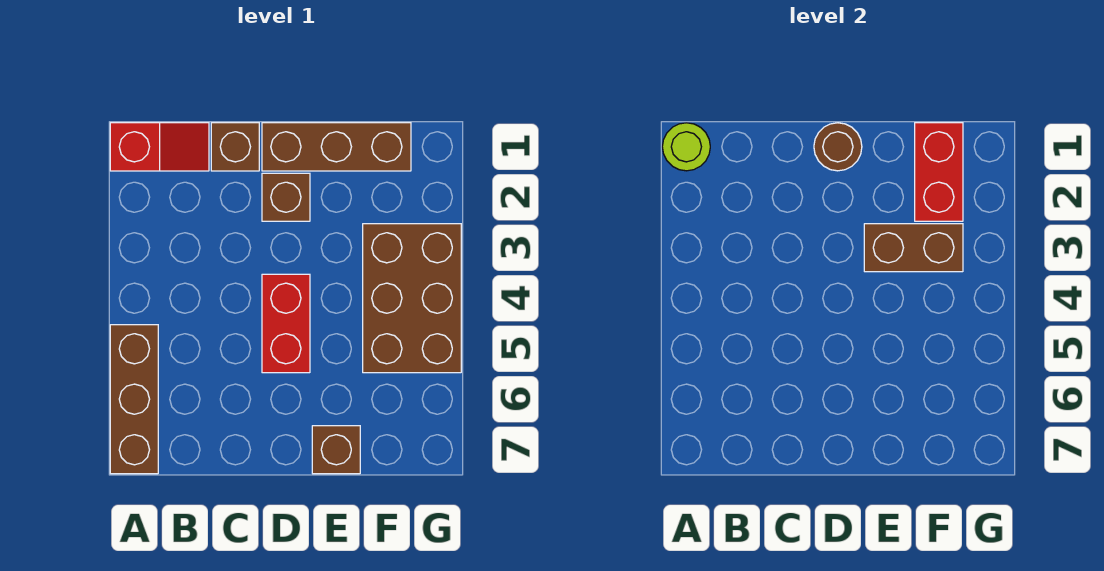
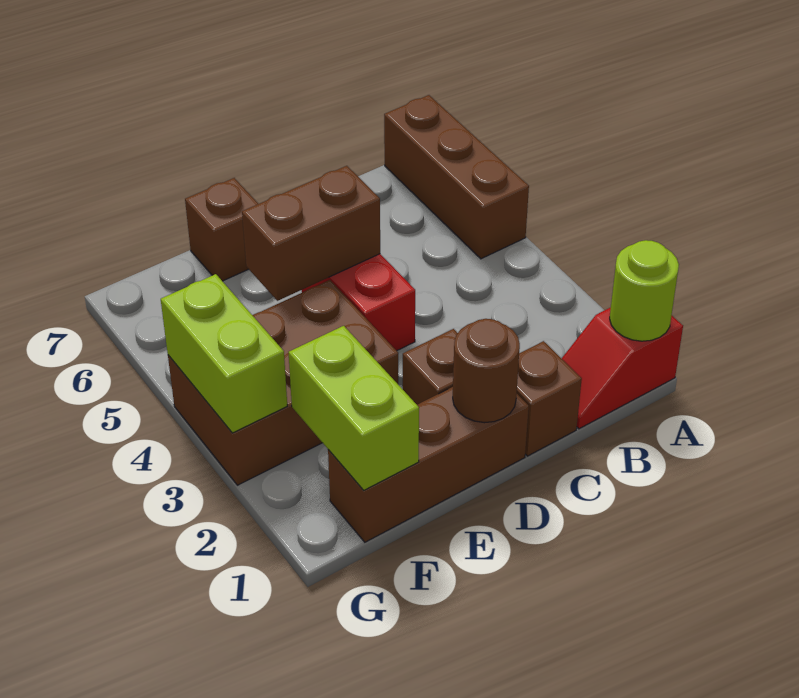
brown 1x2 brick [864,224,963,272] -> brown 1x2 brick moved to [242,166,380,301]
red 1x2 brick [915,123,963,221] -> lime 1x2 brick [289,326,419,490]
brown 2x3 brick [363,224,461,373] -> brown 2x3 brick turned to [168,280,398,485]
none -> lime 1x2 brick [161,274,287,433]

